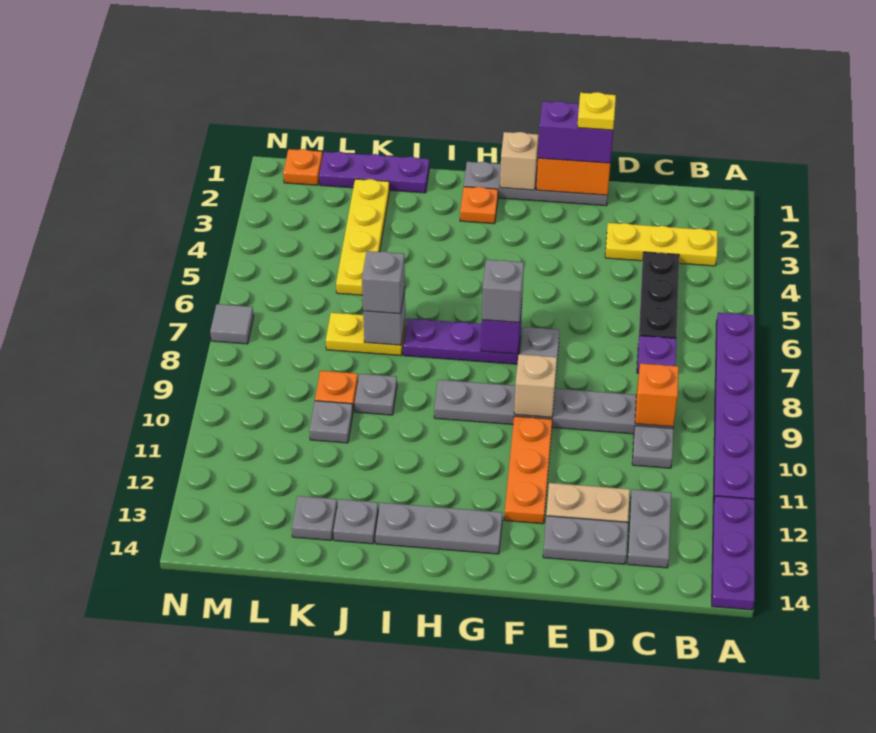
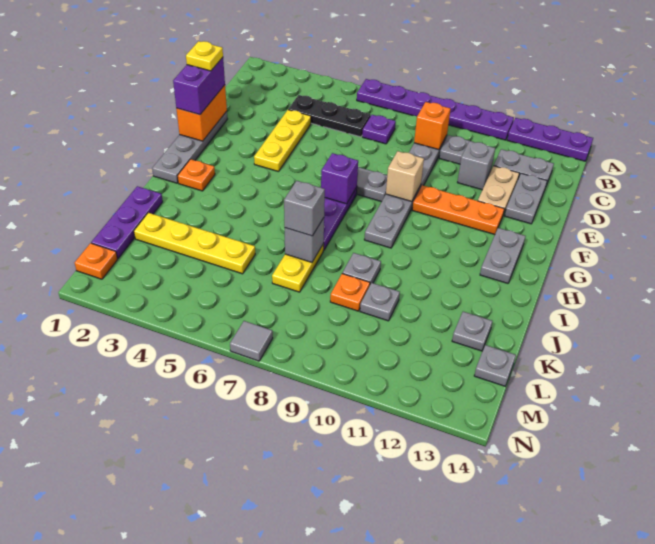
yellow 1x3 plate [605,223,718,266] -> yellow 1x3 plate moved to [254,110,311,172]
tan 1x1 brick [500,132,539,190] -> none
grey 1x1 brick [482,260,524,322] -> grey 1x1 brick moved to [457,141,495,190]
grey 1x3 plate [375,503,502,554] -> grey 1x2 plate [480,228,526,283]
grey 1x1 plate [333,499,378,544] -> grey 1x1 plate moved to [474,345,516,386]

